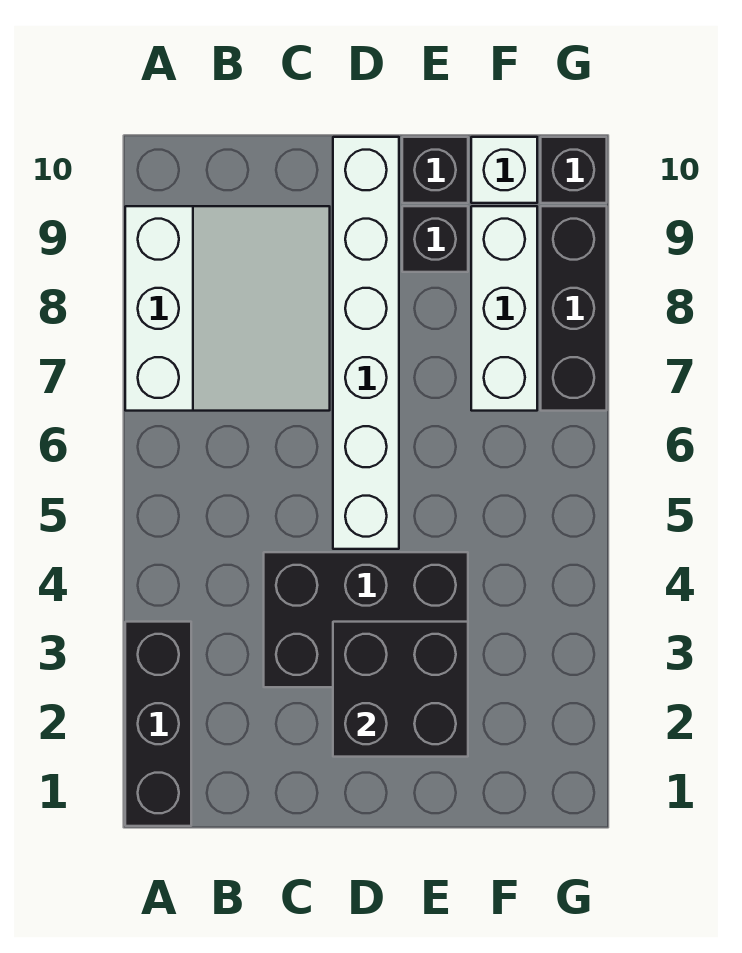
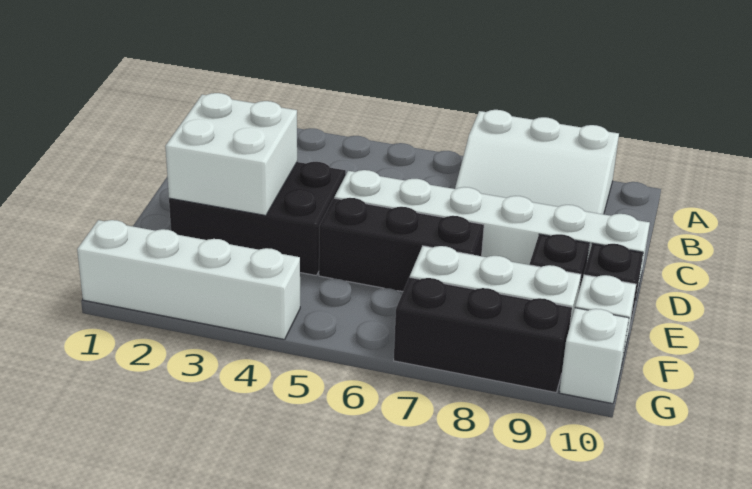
black 1x3 brick [125,622,191,826] -> black 1x3 brick moved to [319,198,484,292]
black 2x3 brick [264,552,468,687] -> black 2x3 brick turned to [169,162,346,276]
black 2x2 brick [333,622,468,757] -> white 2x2 brick [165,93,297,216]
none -> white 1x4 brick [77,220,300,340]
black 1x1 brick [541,137,607,203] -> white 1x1 brick [559,308,629,404]

